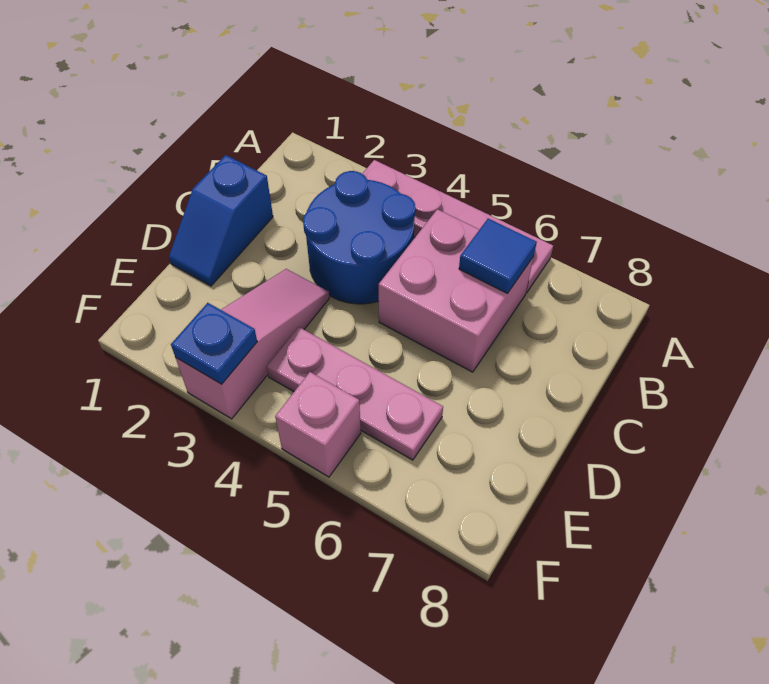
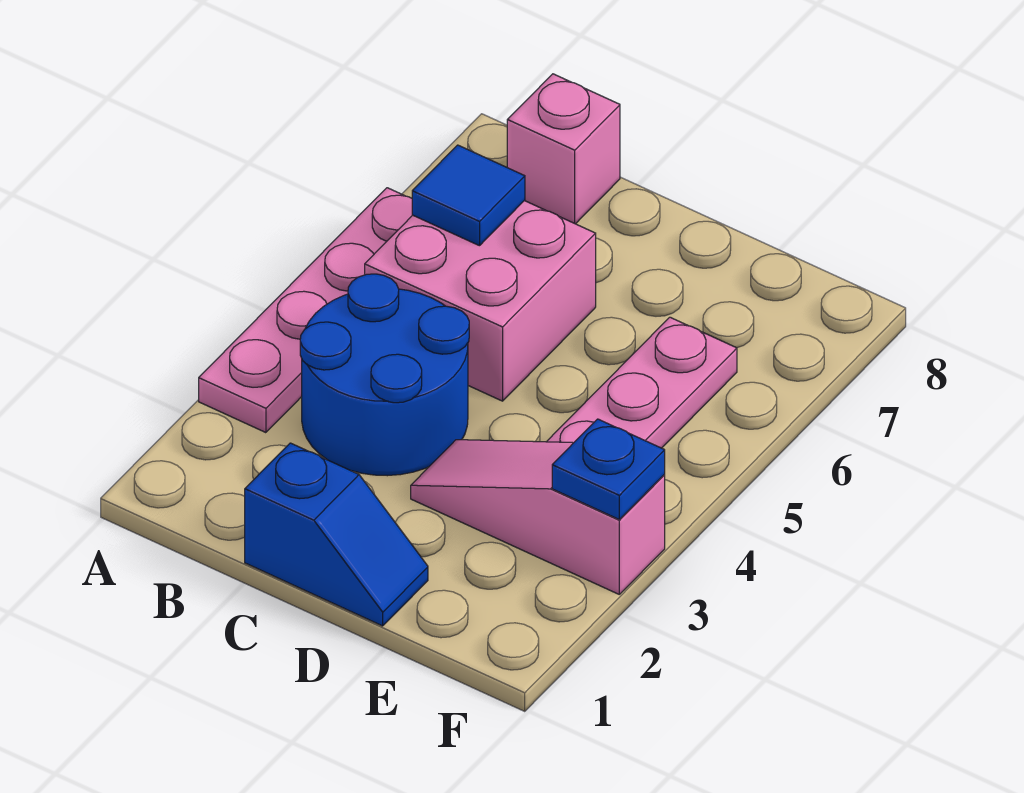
pink 1x1 brick [275,372,361,477] -> pink 1x1 brick moved to [507,74,620,224]

